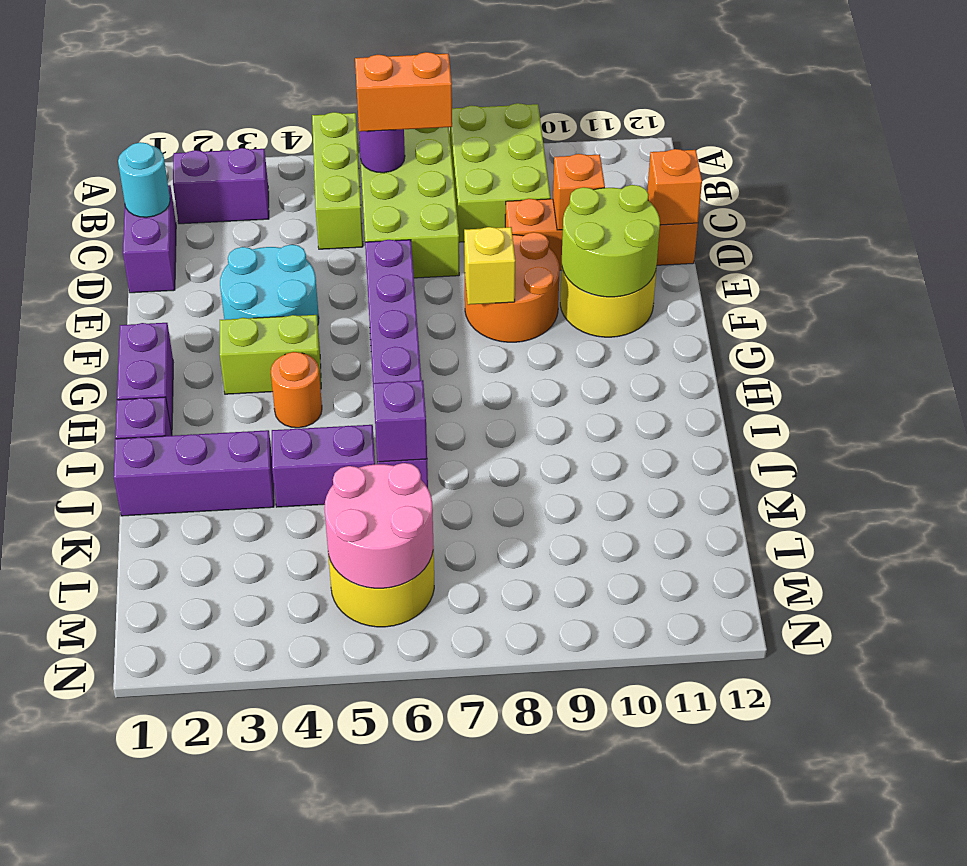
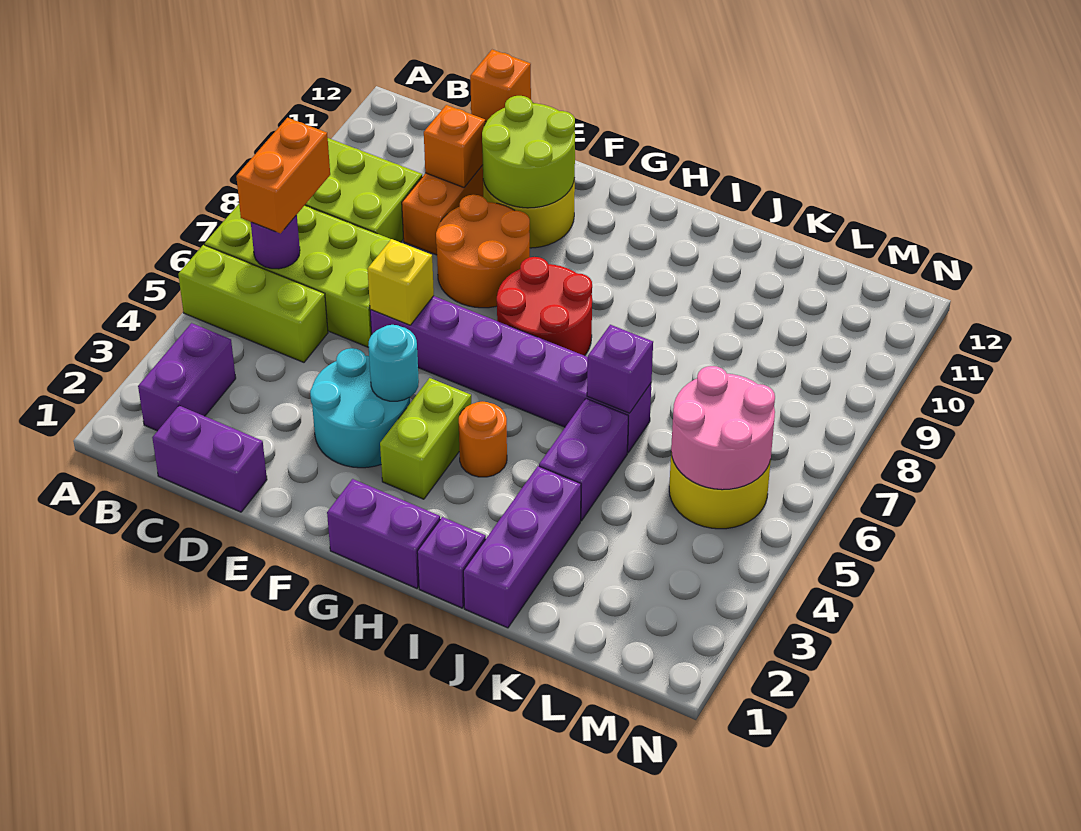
cyan 1x1 round brick [118,142,170,217] -> cyan 1x1 round brick moved to [368,325,419,401]
yellow 1x1 brick [464,227,515,305] -> yellow 1x1 brick moved to [368,239,434,325]
none -> red 2x2 round brick [497,257,592,356]

